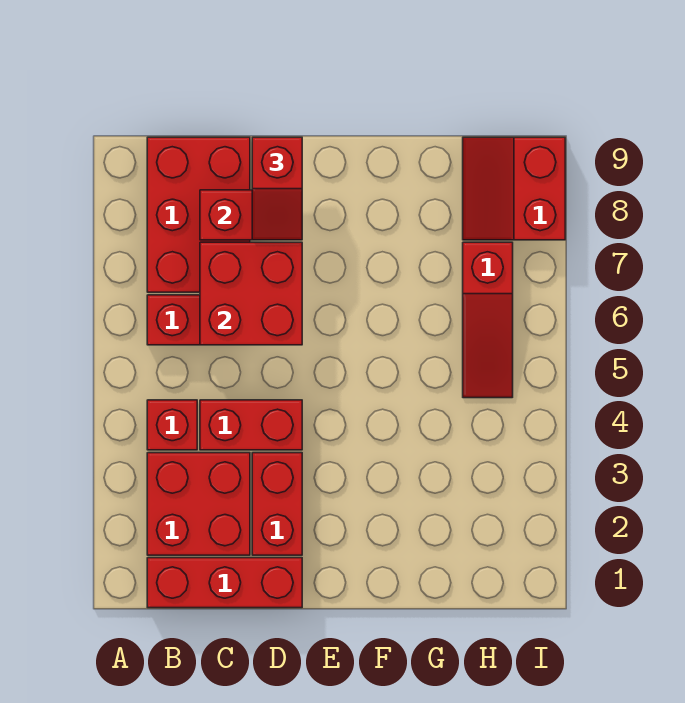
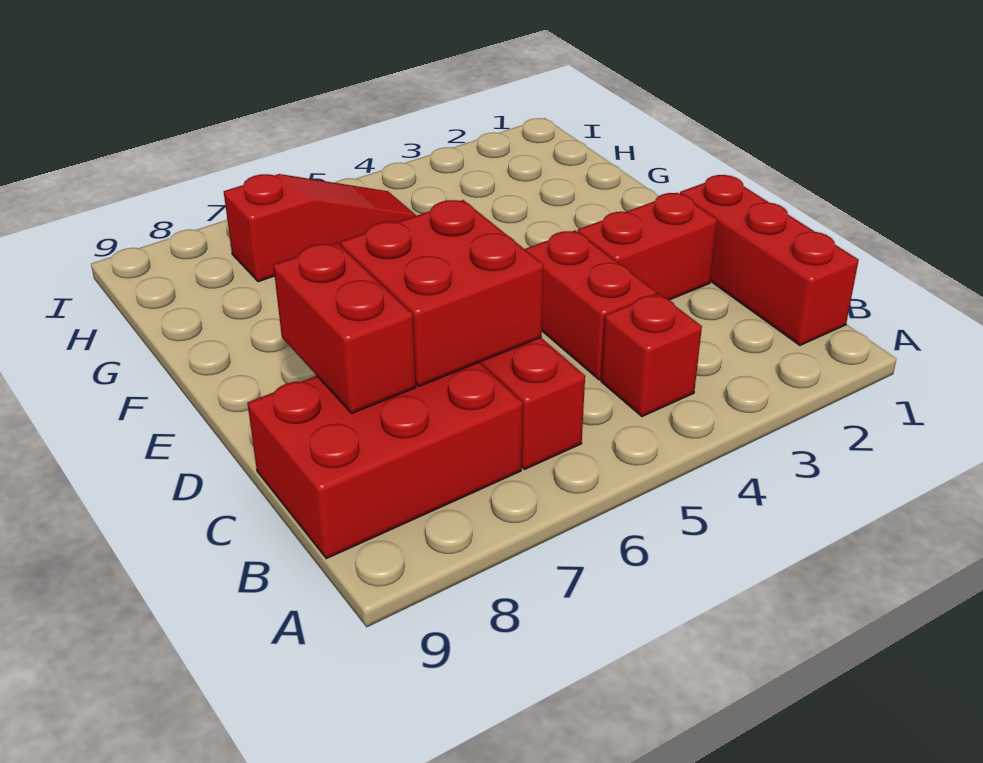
red 2x2 brick [147,453,250,555] -> none
red 1x2 slope [252,137,302,240] -> none
red 2x2 slope [463,137,565,240] -> none

